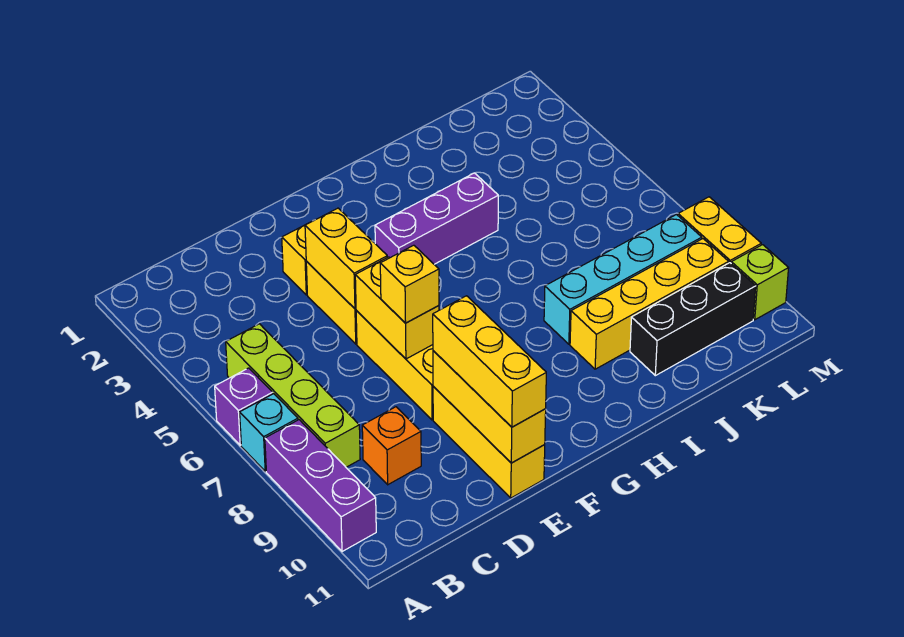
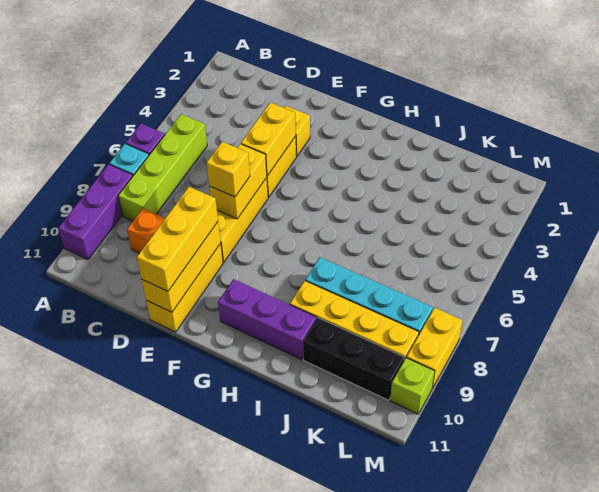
purple 1x3 brick [375,173,498,264] -> purple 1x3 brick moved to [218,279,316,360]

